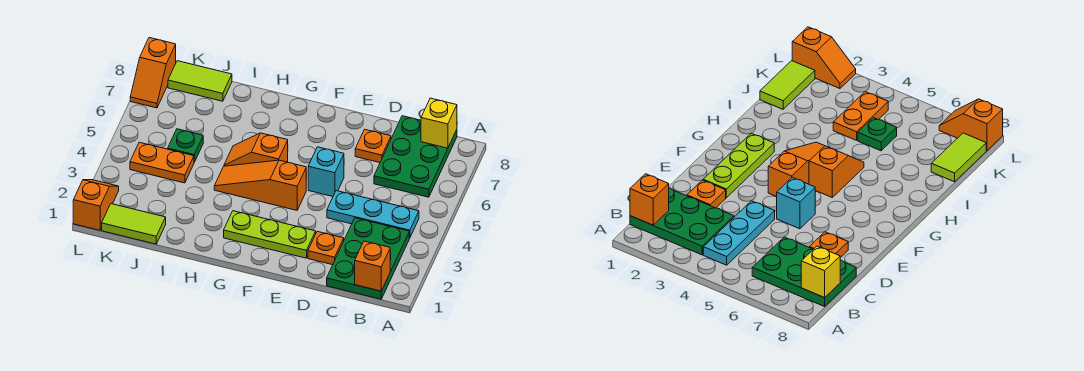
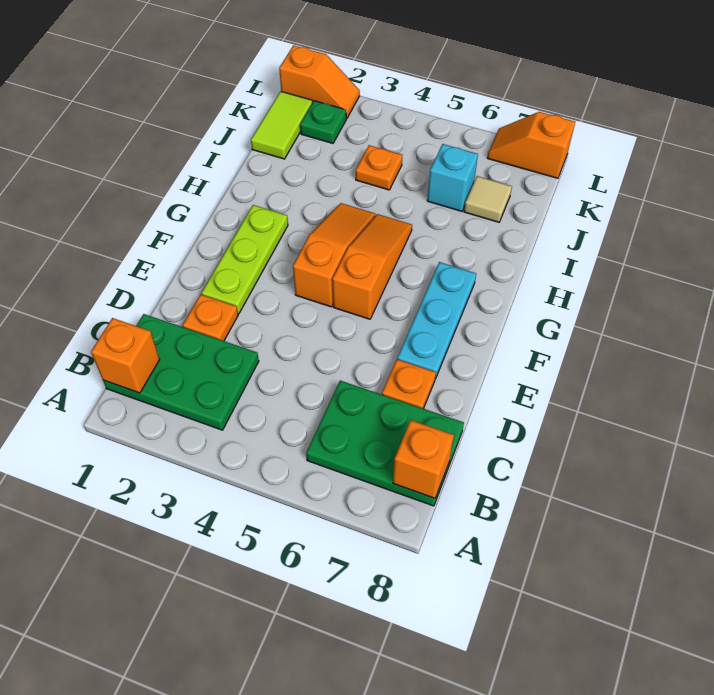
cyan 1x3 plate [327,191,419,238] -> cyan 1x3 plate moved to [397,262,476,379]
yellow 1x1 brick [421,98,457,148] -> orange 1x1 brick [393,420,454,498]
cyan 1x1 brick [308,147,344,196] -> cyan 1x1 brick moved to [427,144,478,211]
orange 1x2 slope [224,133,288,166] -> orange 1x3 slope [332,214,412,319]
orange 1x2 plate [130,142,194,183] -> orange 1x1 plate [356,145,402,190]
green 1x1 plate [168,129,203,162] -> green 1x1 plate moved to [300,101,346,143]
none -> tan 1x1 tile [464,176,512,222]
lime 1x2 tile [168,61,232,101] -> none

